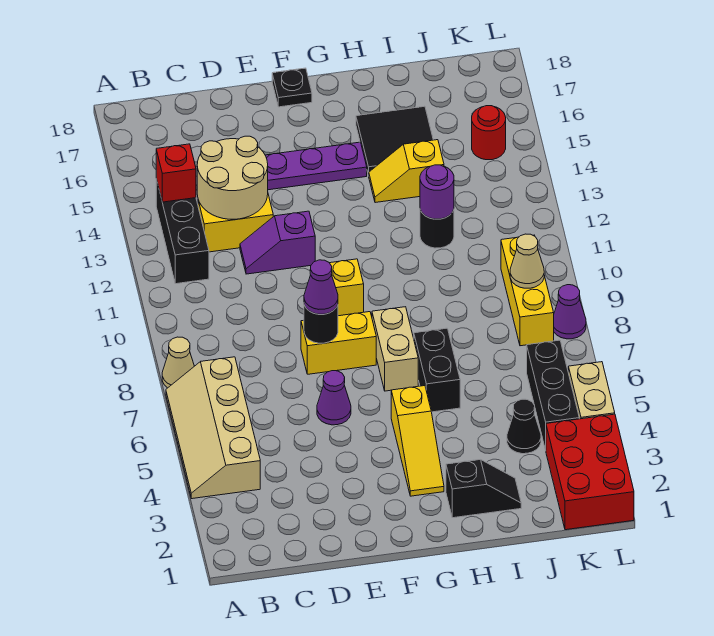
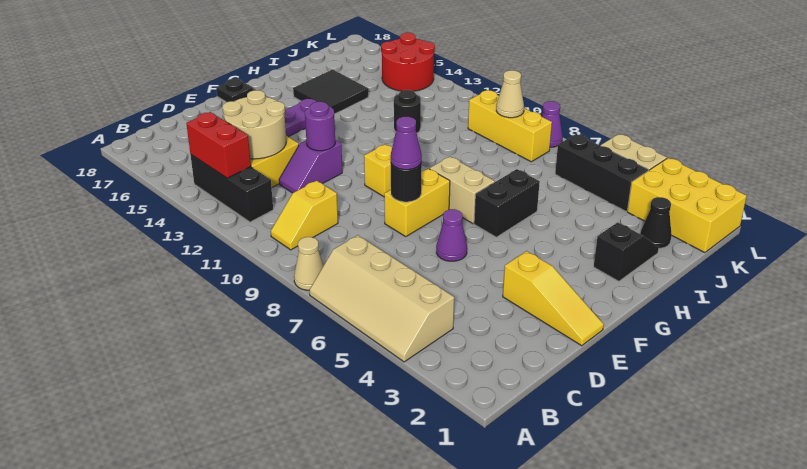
red 1x1 brick [156,144,196,202] -> red 1x2 brick [186,112,251,178]
yellow 1x3 slope [391,386,444,496] -> yellow 1x3 slope moved to [503,251,604,346]
black 1x2 brick [414,328,460,412] -> black 1x2 brick turned to [474,169,540,237]
yellow 1x2 slope [369,140,444,203] -> yellow 1x2 slope moved to [271,181,338,250]
purple 1x1 round brick [420,165,454,219] -> purple 1x1 round brick moved to [305,102,335,151]
black 1x1 cone [507,399,541,454] -> black 1x1 cone moved to [640,197,672,248]
red 2x3 brick [546,414,634,530] -> yellow 2x3 brick [627,158,747,253]
red 1x1 round brick [472,106,506,160] -> red 2x2 round brick [381,33,435,91]

